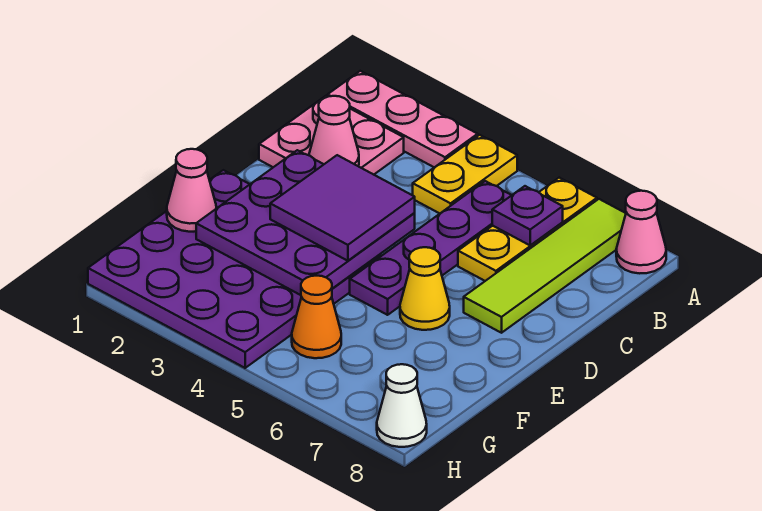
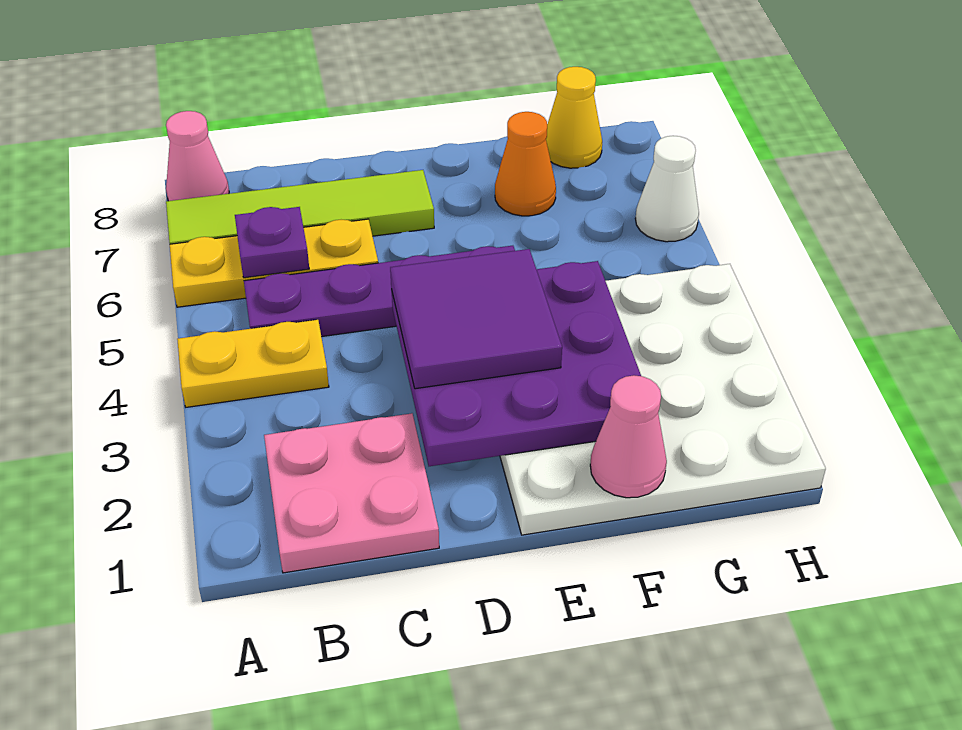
pink 1x3 plate [328,71,478,167] -> none
pink 1x1 cone [309,96,359,166] -> none
purple 4x4 plate [88,170,381,368] -> white 4x4 plate [500,264,826,535]
yellow 1x1 cone [400,247,450,330] -> yellow 1x1 cone moved to [546,67,602,168]
orange 1x1 cone [292,276,341,358] -> orange 1x1 cone moved to [495,112,556,216]
white 1x1 cone [377,364,427,447] -> white 1x1 cone moved to [635,136,699,242]

